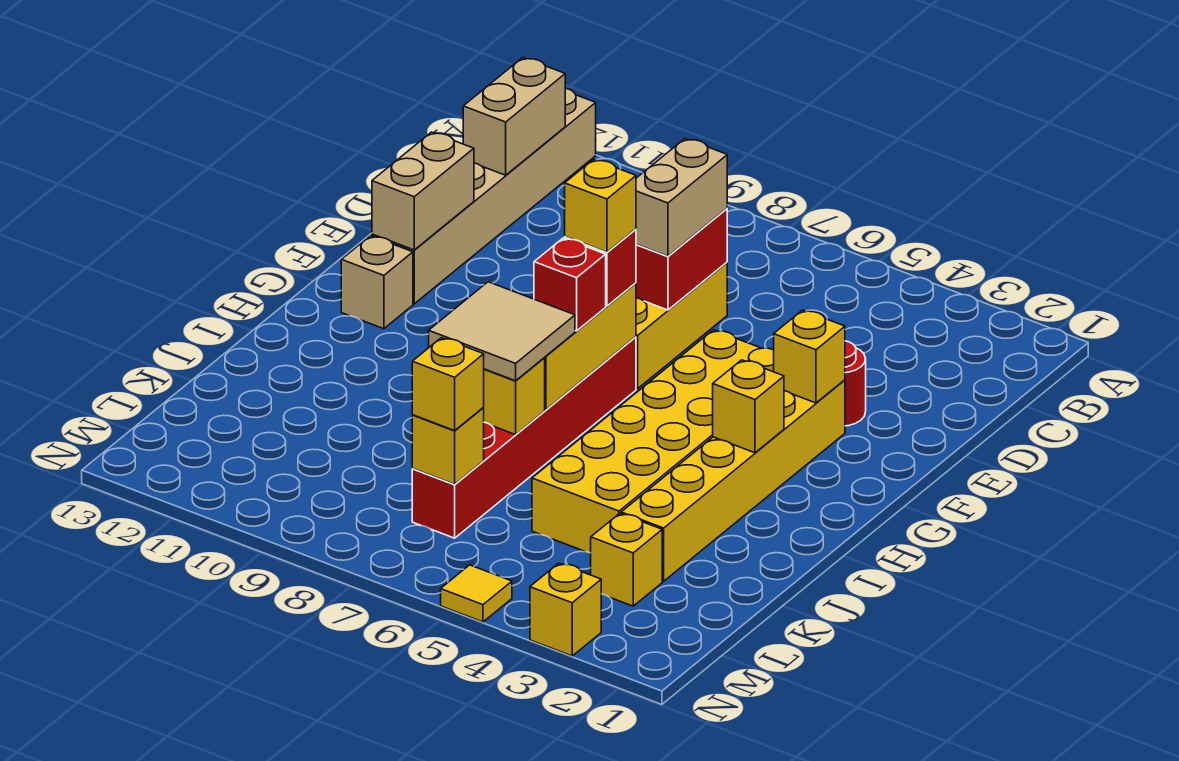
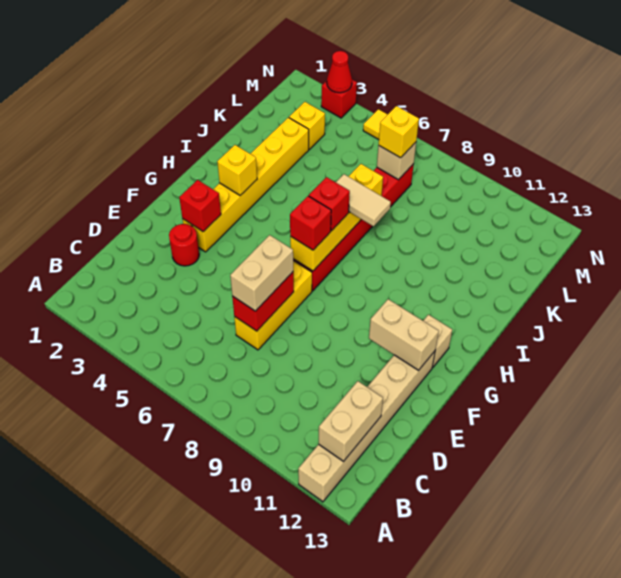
tan 1x2 brick [372,132,474,250] -> tan 1x2 brick turned to [369,299,439,371]
yellow 1x1 brick [774,310,845,403] -> red 1x1 brick [179,180,221,232]
yellow 2x6 brick [532,330,774,553] -> none
yellow 1x1 brick [565,159,636,252] -> none
tan 2x2 tile [429,282,575,381] -> tan 1x2 tile [336,174,391,226]
yellow 1x1 brick [412,408,484,484] -> tan 1x1 brick [377,142,416,180]
yellow 1x1 brick [530,563,601,656] -> red 1x1 brick [321,80,357,118]
none -> red 1x1 cone [327,51,352,93]

